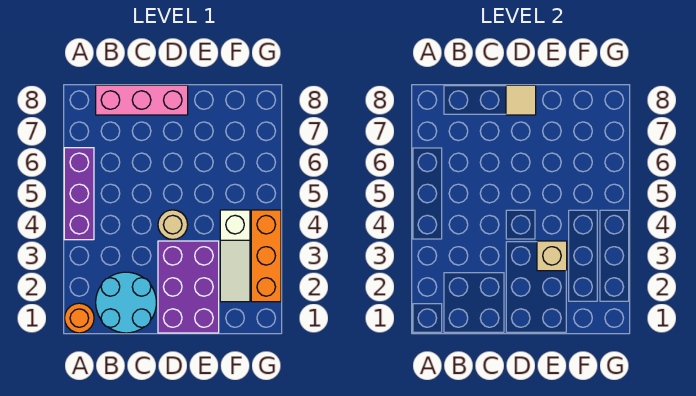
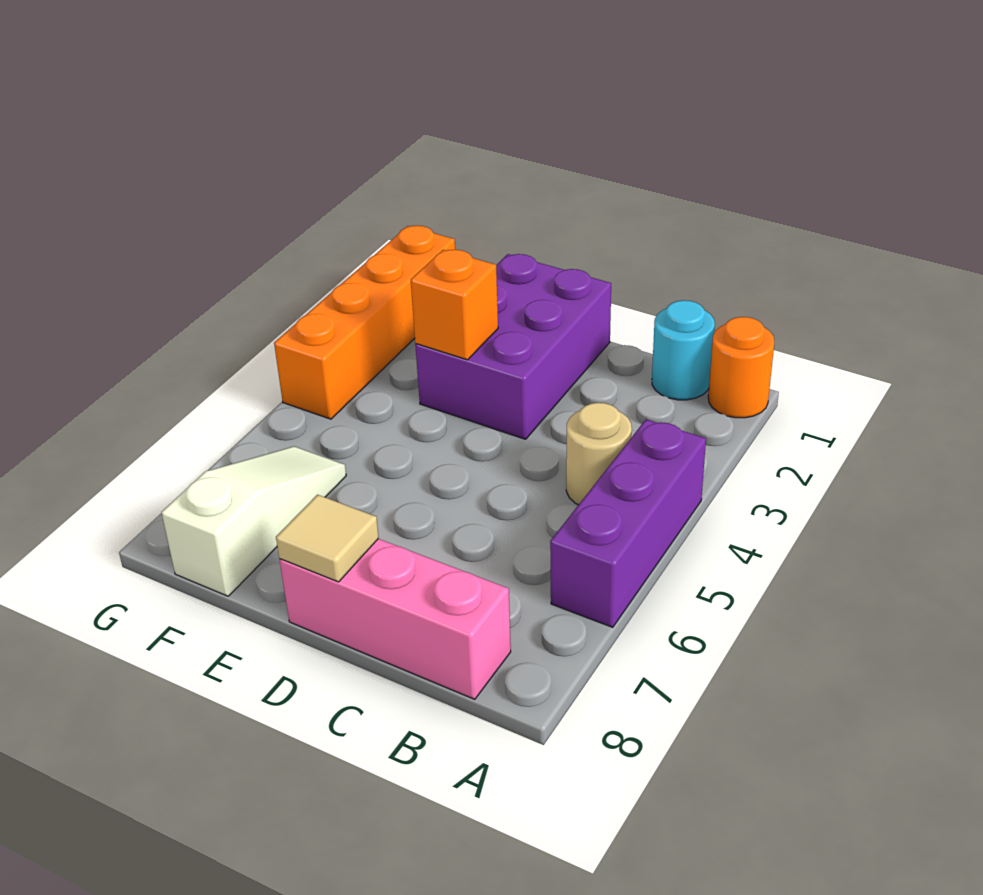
cyan 2x2 round brick [96,272,156,333] -> cyan 1x1 round brick [652,300,715,400]
tan 1x1 round brick [158,210,188,239] -> tan 1x1 round brick moved to [566,403,632,505]
tan 1x1 brick [537,241,567,271] -> orange 1x1 brick [411,250,498,360]
white 1x3 slope [220,210,250,302] -> white 1x3 slope moved to [161,446,346,596]
orange 1x3 brick [251,210,281,302] -> orange 1x4 brick [274,226,455,419]

